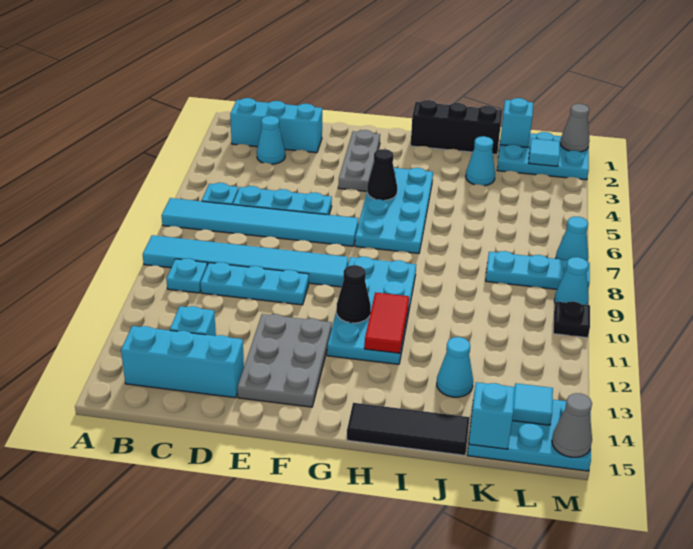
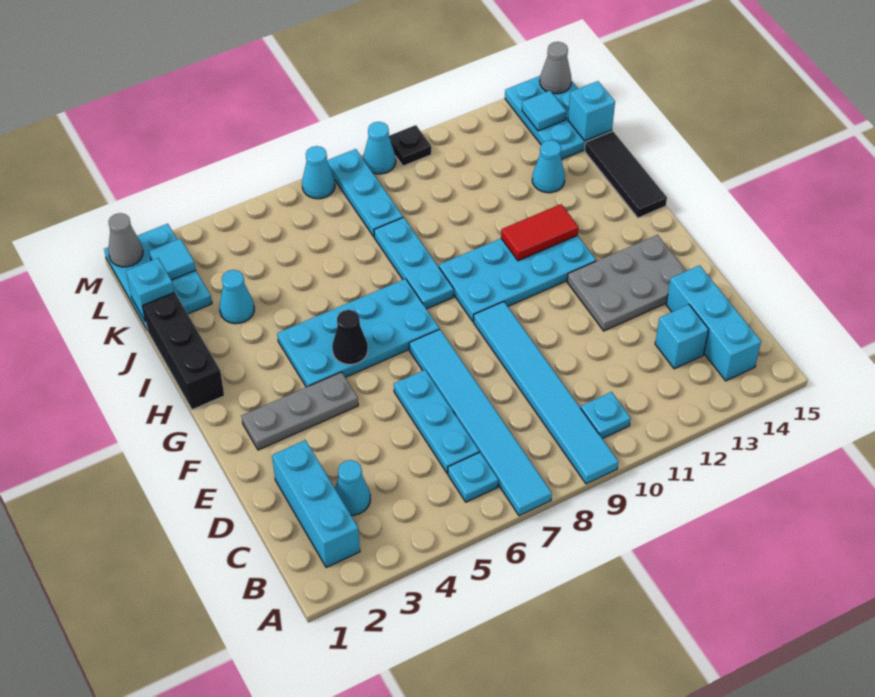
cyan 1x3 plate [201,262,309,305] -> cyan 1x3 plate moved to [374,217,454,309]
black 1x1 cone [336,265,371,323] -> none

